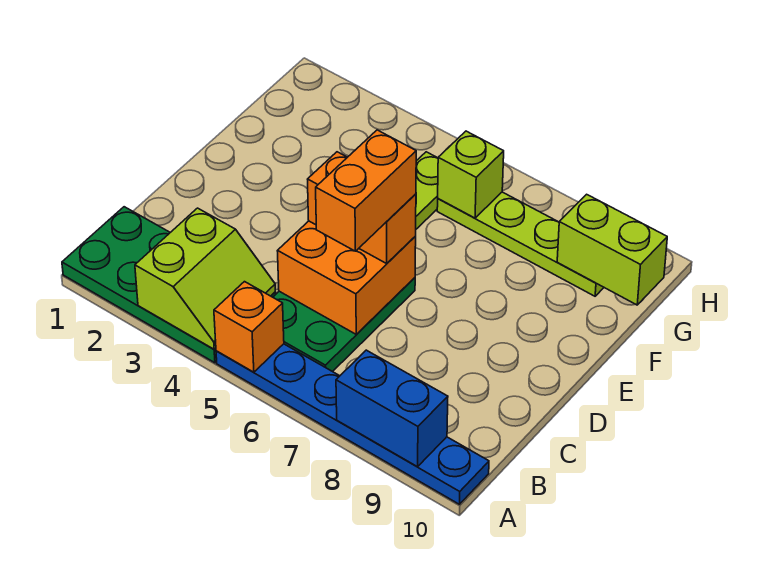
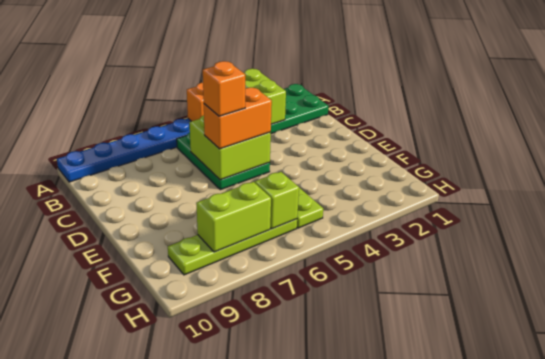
blue 1x2 brick [336,350,448,467] -> none
orange 2x2 brick [278,221,416,335] -> lime 2x2 brick [189,115,271,180]
orange 1x2 brick [316,130,416,251] -> orange 1x1 brick [203,61,245,116]
lime 1x2 brick [557,194,667,305] -> lime 1x2 brick moved to [196,182,271,252]

